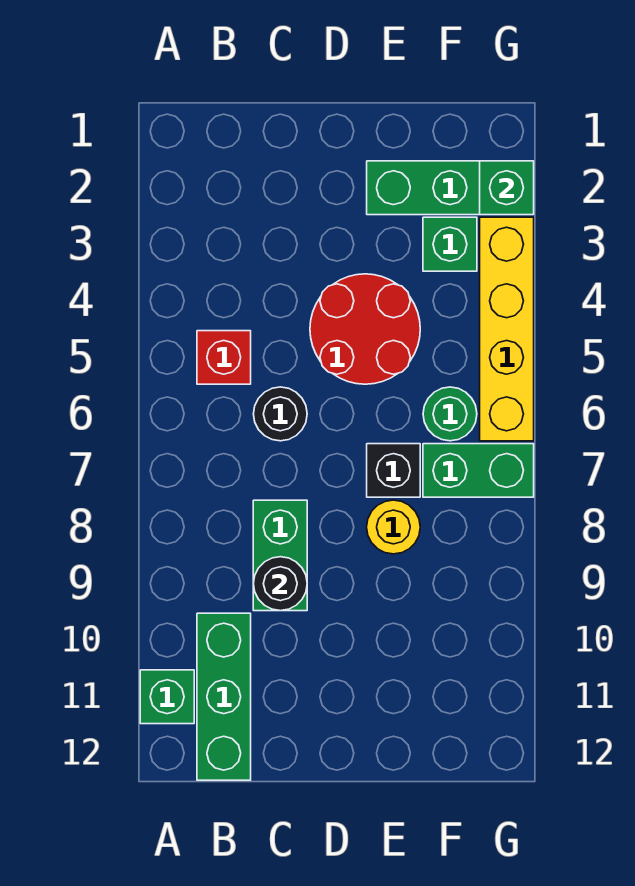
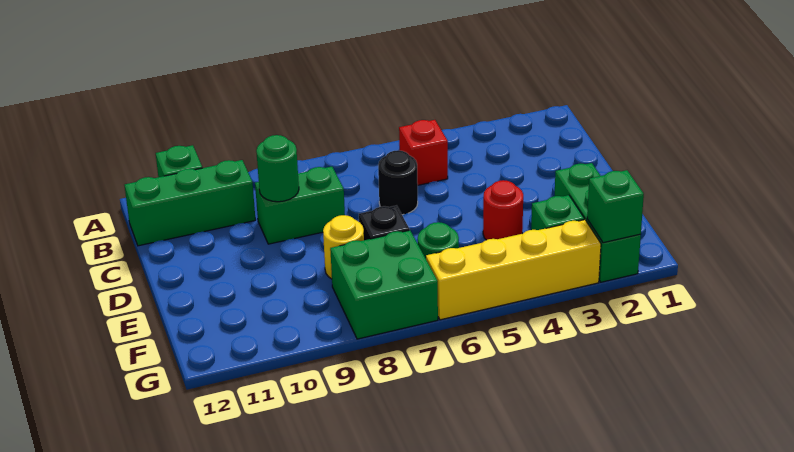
black 1x1 round brick [253,557,307,611] -> green 1x1 round brick [256,135,299,202]
red 2x2 round brick [310,274,420,384] -> red 1x1 round brick [483,180,523,240]
green 1x2 brick [423,444,534,497] -> green 2x2 brick [330,230,438,339]

